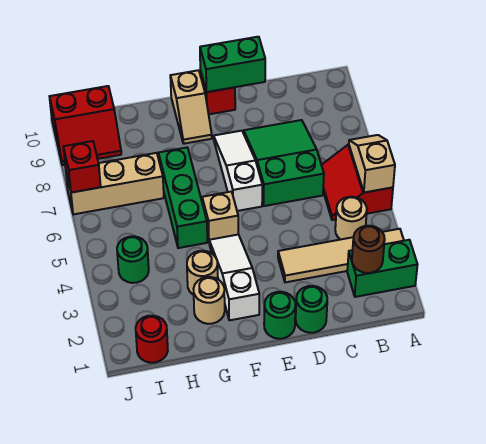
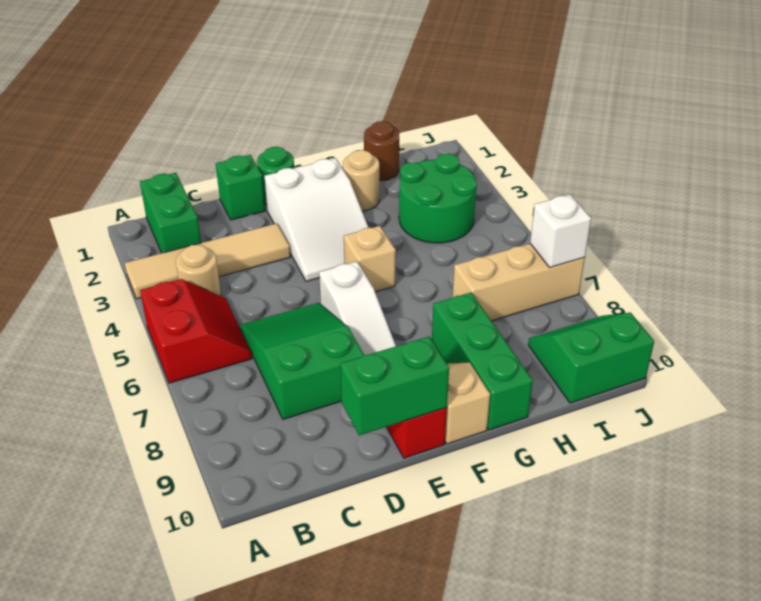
green 1x2 brick [347,240,418,297] -> green 1x2 brick turned to [140,173,201,253]
tan 1x2 slope [349,135,395,193] -> none
brown 1x1 round brick [352,226,385,273] -> brown 1x1 round brick moved to [364,121,399,181]
green 2x3 slope [244,120,324,206] -> green 2x3 slope turned to [241,303,364,419]
green 1x1 round brick [296,286,327,333] -> green 1x1 brick [216,155,265,220]
white 1x3 slope [209,235,259,320] -> white 2x3 slope [265,158,369,281]
tan 1x1 round brick [187,251,218,295] -> none
green 1x3 brick [159,148,207,248] -> green 1x3 brick moved to [432,293,533,430]
red 1x1 round brick [136,316,168,363] -> none
green 1x1 round brick [117,236,149,283] -> green 2x2 round brick [399,153,477,243]
red 2x2 slope [49,86,121,165] -> green 2x2 slope [528,313,654,403]
red 1x1 brick [63,141,101,192] -> white 1x1 brick [530,194,591,267]

